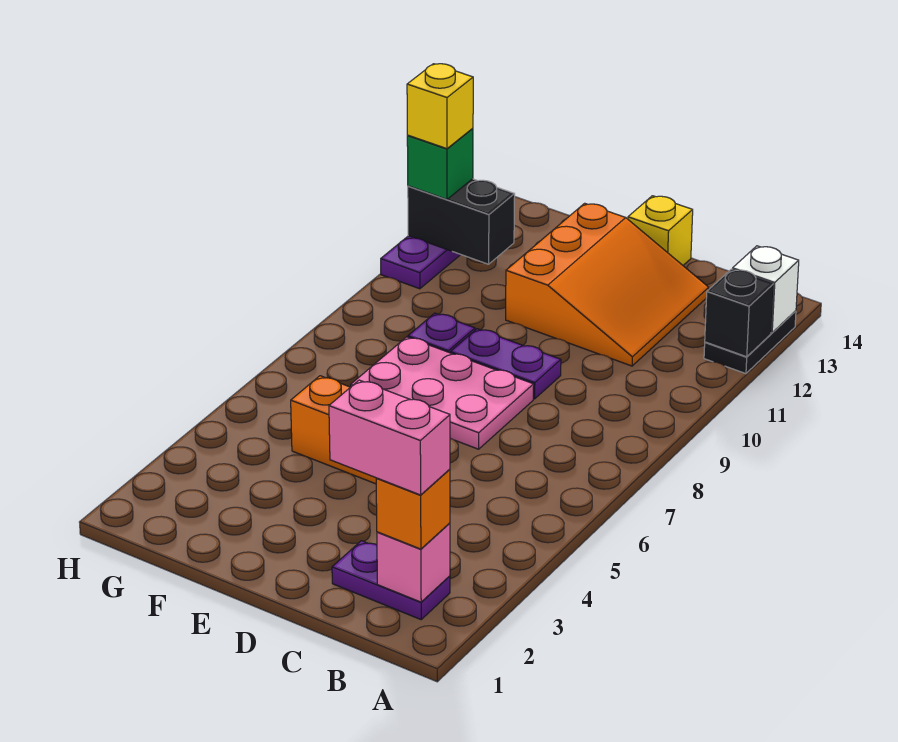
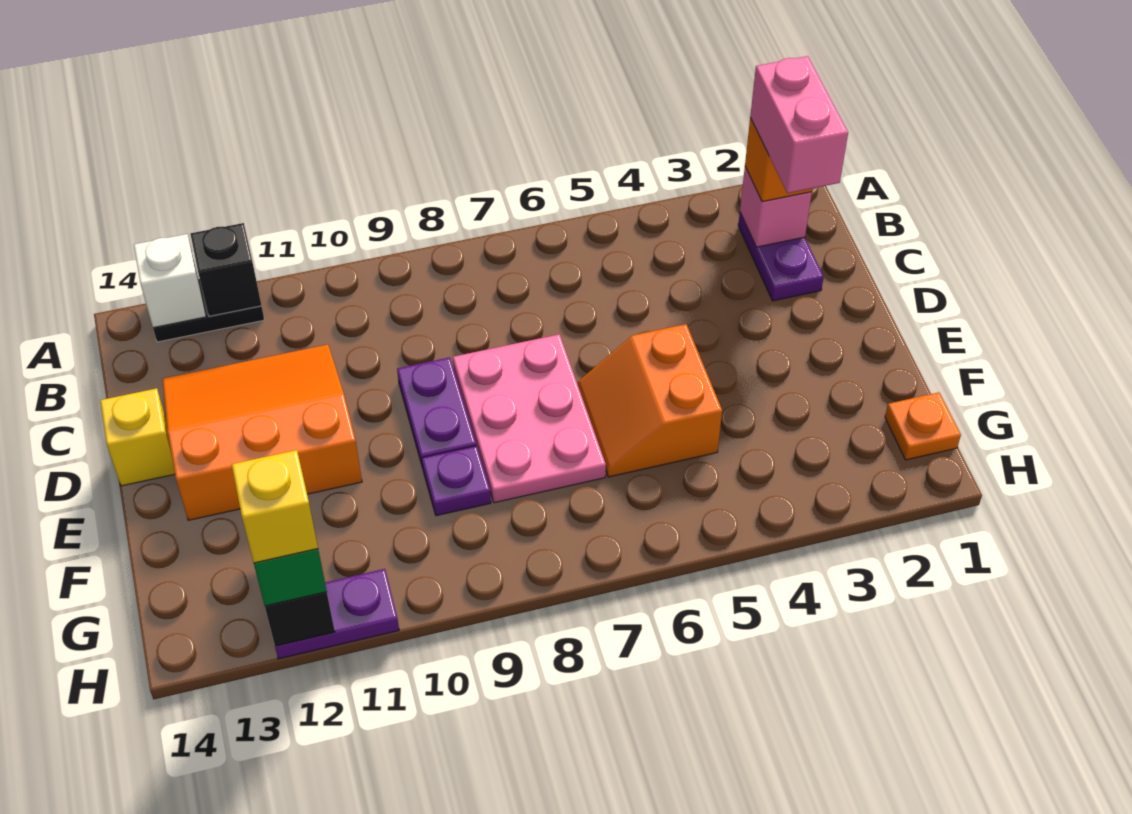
none -> orange 1x1 plate [885,392,961,460]

